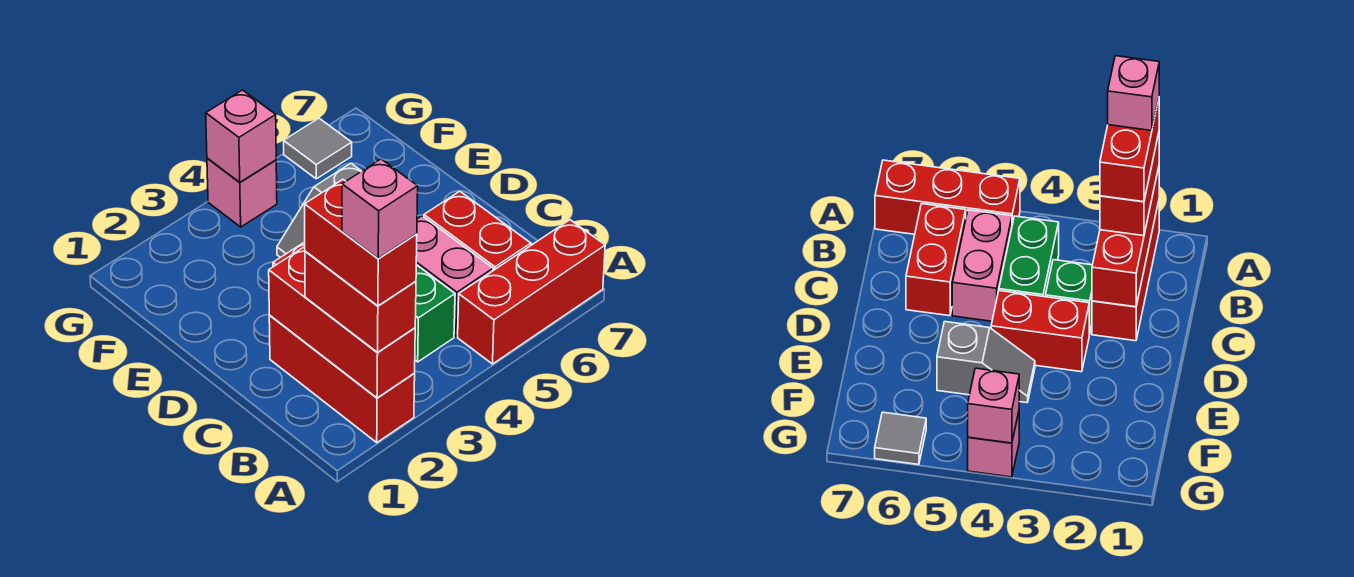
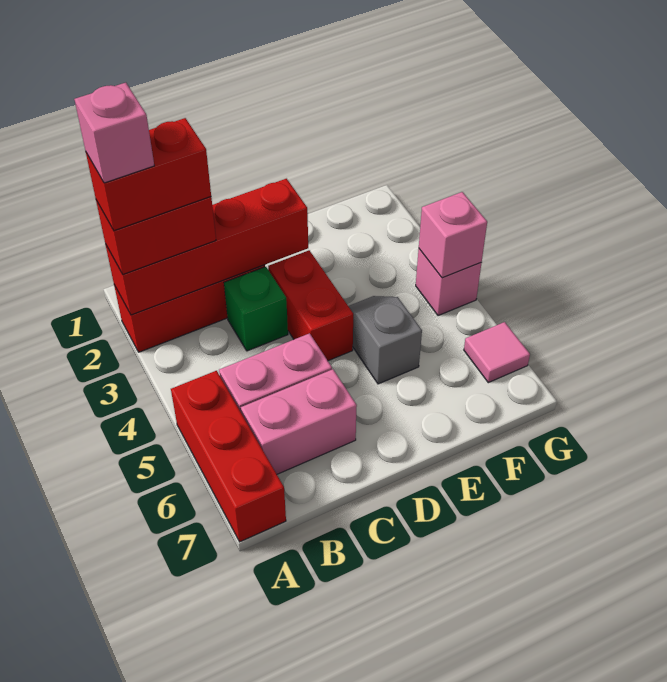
red 1x3 brick [269,247,415,398] -> red 1x4 brick [105,179,308,315]
green 1x2 brick [415,265,455,362] -> none
red 1x2 brick [424,191,531,271] -> pink 1x2 brick [241,369,357,474]
grey 1x1 tile [284,118,352,179] -> pink 1x1 tile [464,322,530,383]

